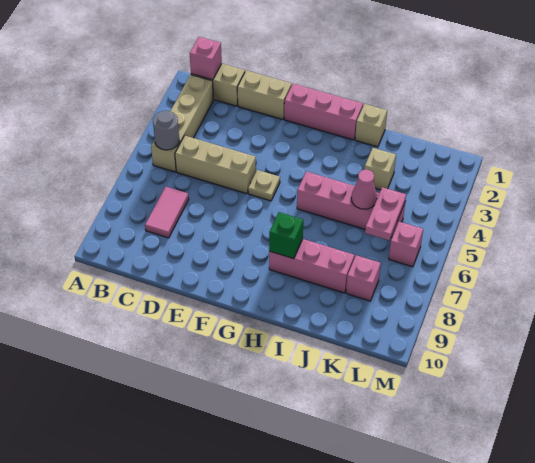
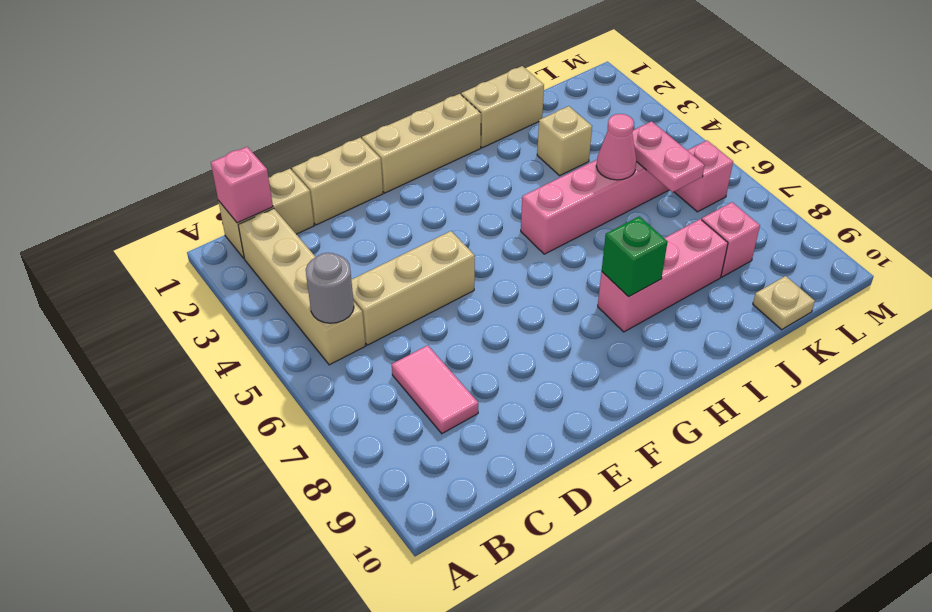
pink 1x3 brick [284,84,363,140] -> tan 1x3 brick [362,94,481,193]
tan 1x1 plate [248,170,280,201] -> tan 1x1 plate moved to [753,276,815,330]
tan 1x1 brick [355,104,387,147] -> tan 1x2 brick [461,66,544,148]

